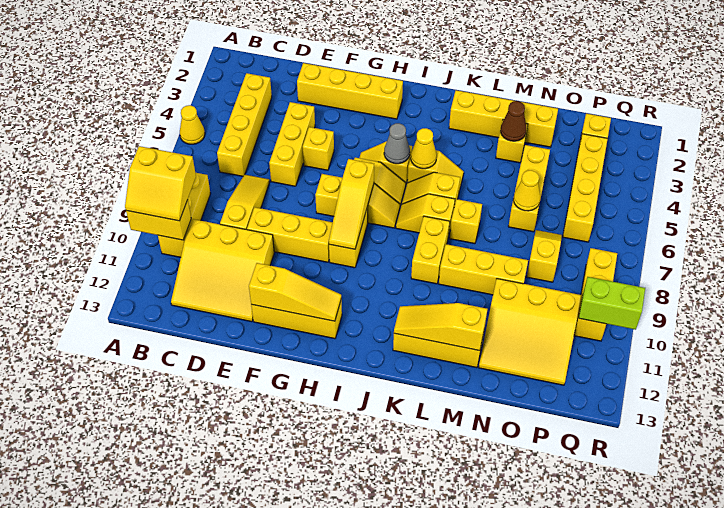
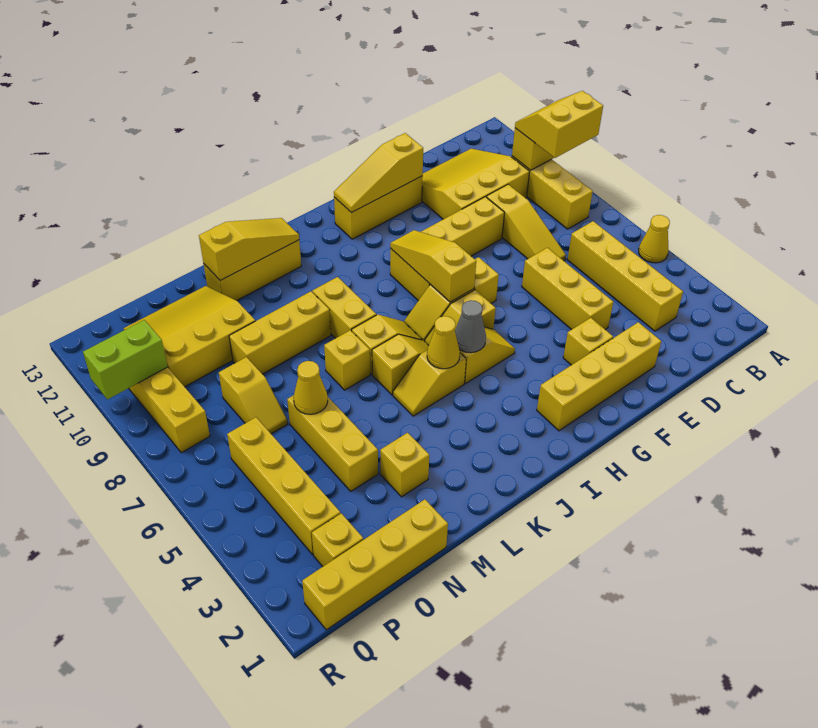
yellow 1x1 brick [303,127,334,170] -> yellow 1x1 brick moved to [563,318,613,365]
yellow 1x4 brick [449,90,558,147] -> yellow 1x4 brick moved to [302,499,448,630]
brown 1x1 cone [501,101,526,141] -> none

